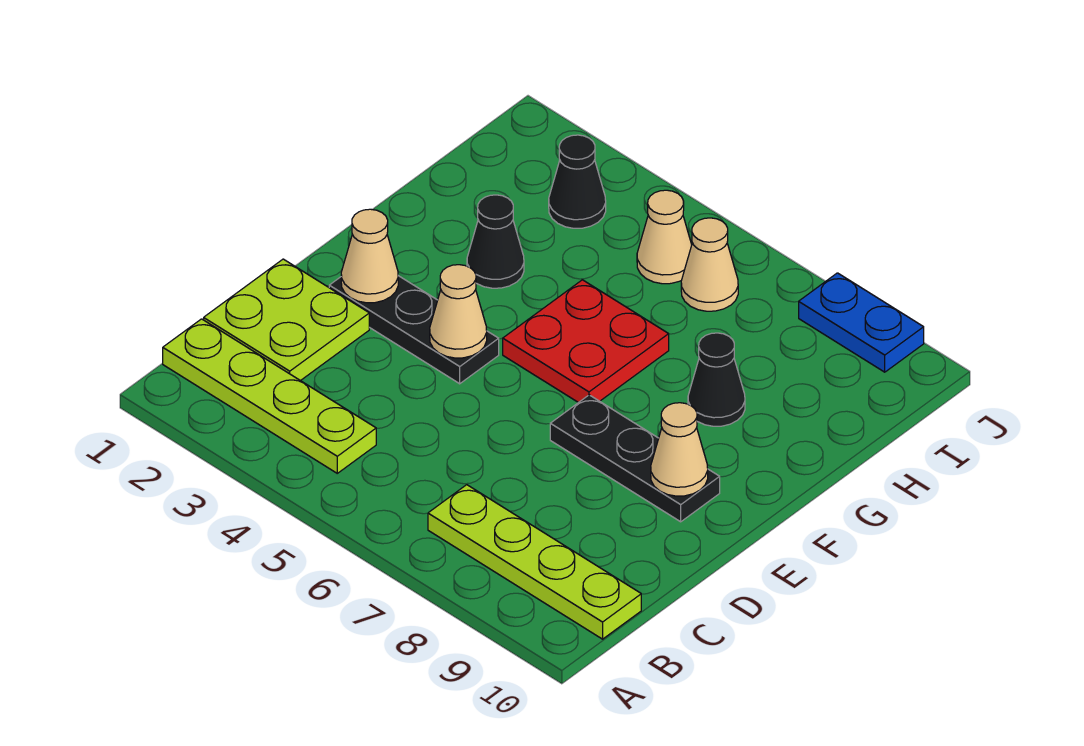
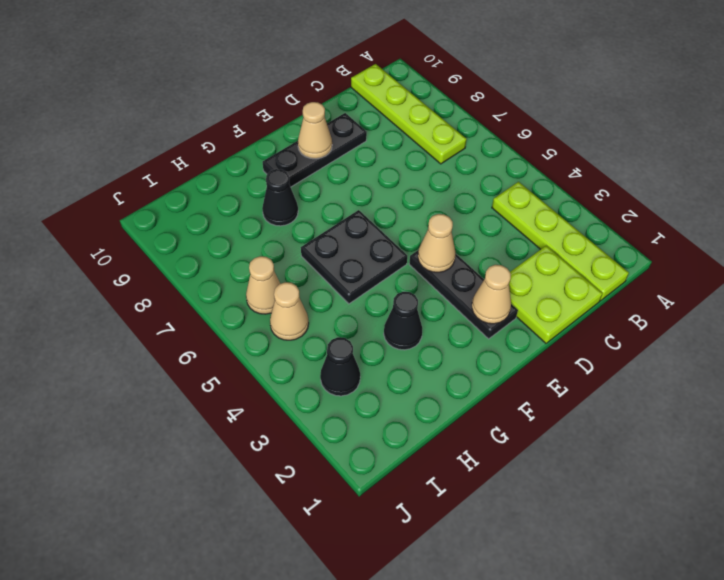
black 1x3 plate [550,395,720,522] -> black 1x3 plate turned to [263,113,367,187]
red 2x2 plate [503,280,669,403] -> black 2x2 plate [301,210,407,304]
blue 1x2 plate [799,273,924,372] -> none

